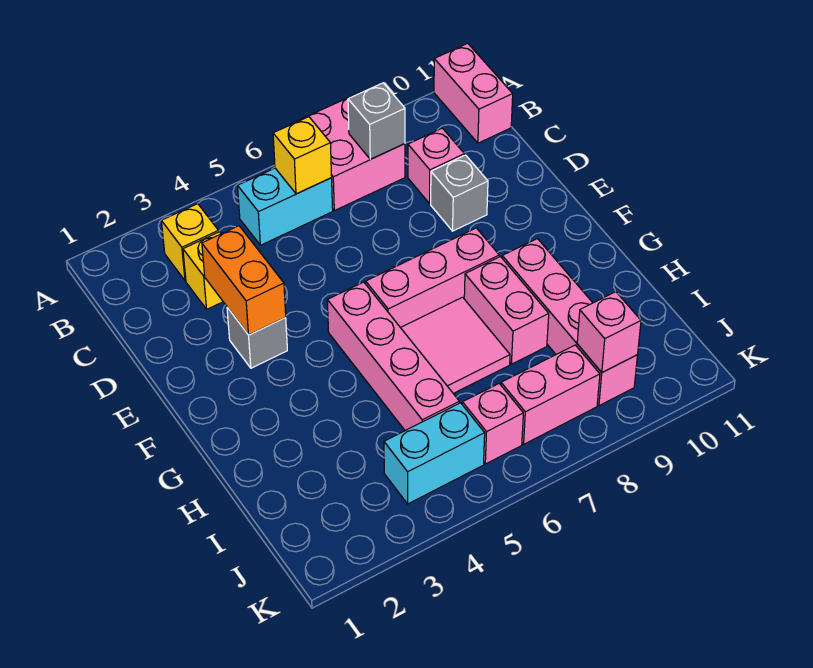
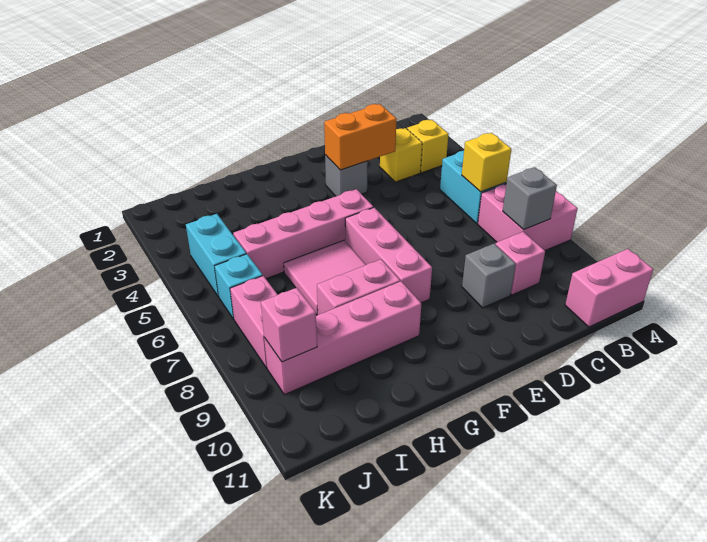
pink 1x1 brick [462,384,523,464] -> cyan 1x1 brick [215,254,263,319]

